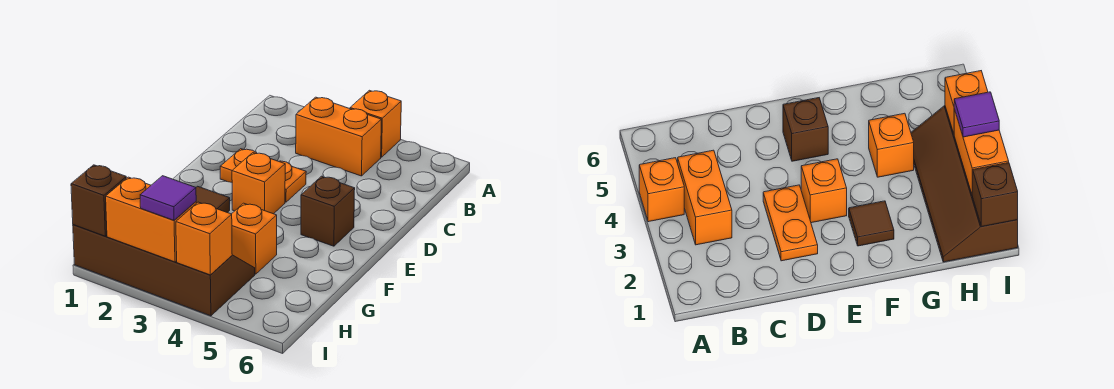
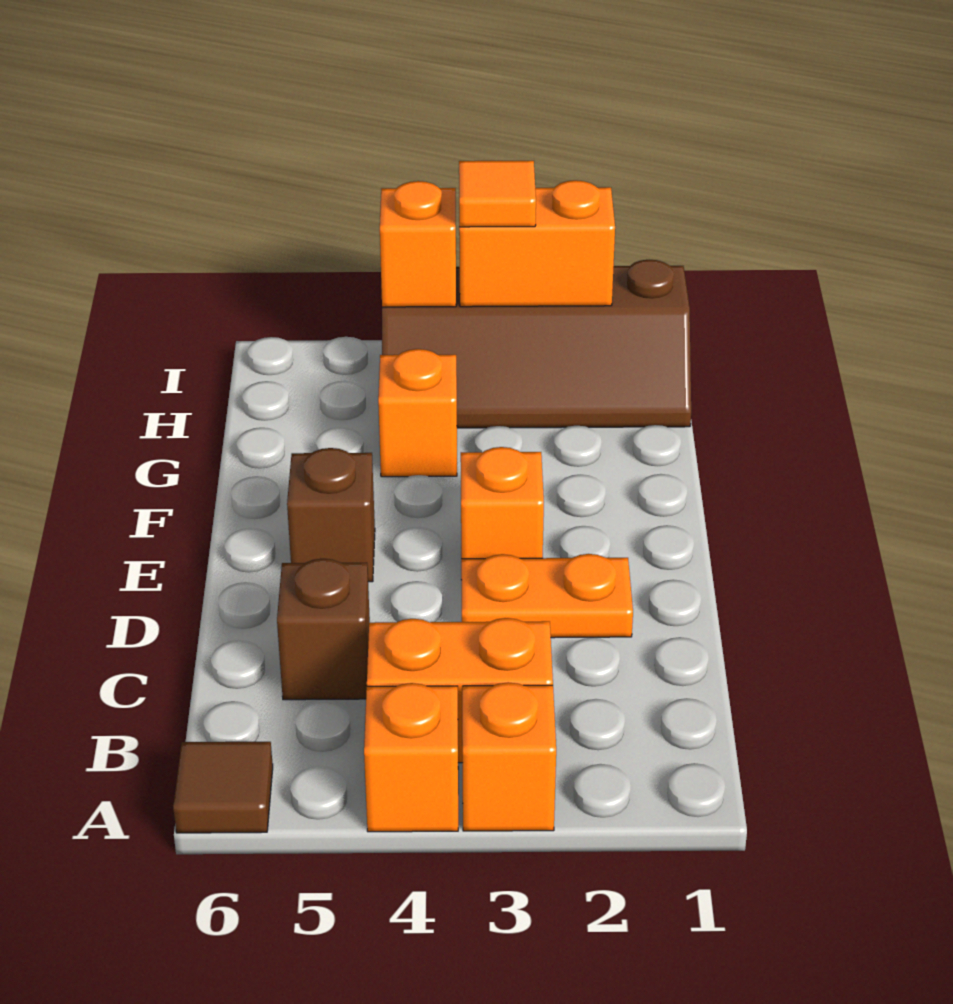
none -> orange 1x1 brick [462,682,556,831]
brown 1x1 tile [196,186,230,213] -> brown 1x1 tile moved to [173,742,273,833]
brown 1x1 brick [71,165,126,236] -> brown 1x1 brick moved to [277,559,370,700]
purple 1x1 tile [140,176,196,220] -> orange 1x1 tile [459,161,536,227]

